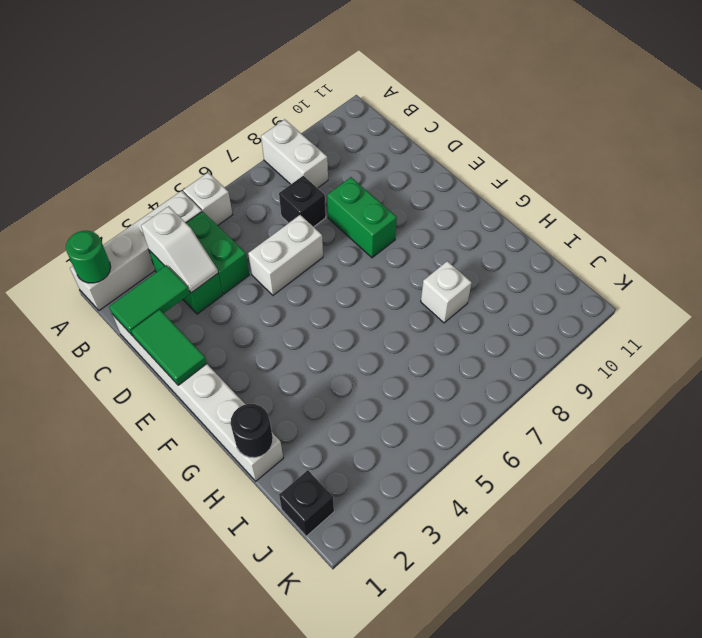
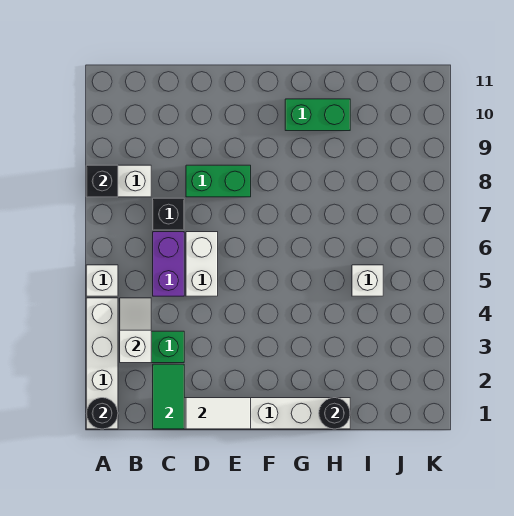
green 1x1 round brick [66,231,111,283] -> black 1x1 round brick [86,398,118,429]
white 1x2 slope [141,206,218,293] -> white 1x2 slope turned to [120,298,151,363]
green 1x2 brick [186,211,249,294] -> green 1x2 brick moved to [285,99,350,131]
none -> purple 1x2 brick [153,232,184,296]
green 1x2 tile [131,310,207,385] -> white 1x2 tile [186,398,251,429]
white 1x1 brick [421,261,472,323] -> white 1x1 brick moved to [352,265,383,296]
black 1x1 brick [279,470,334,536] -> black 1x1 brick moved to [86,165,118,197]

